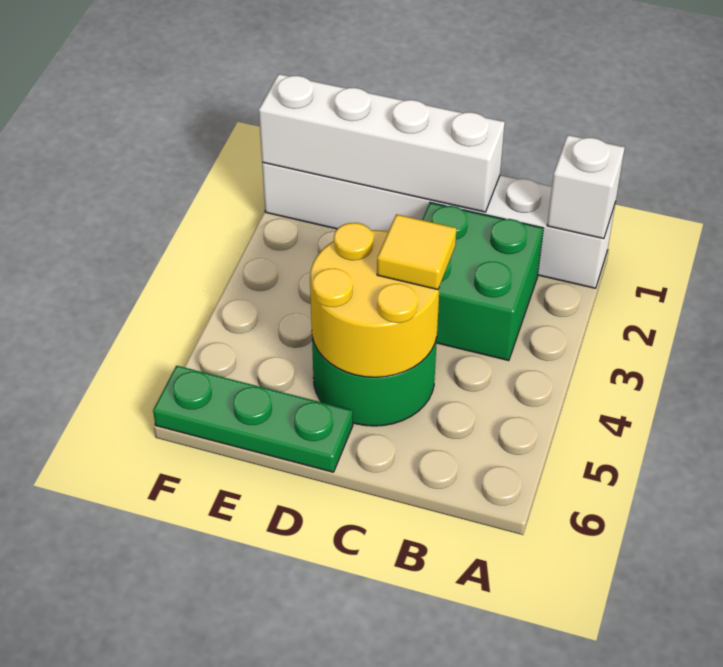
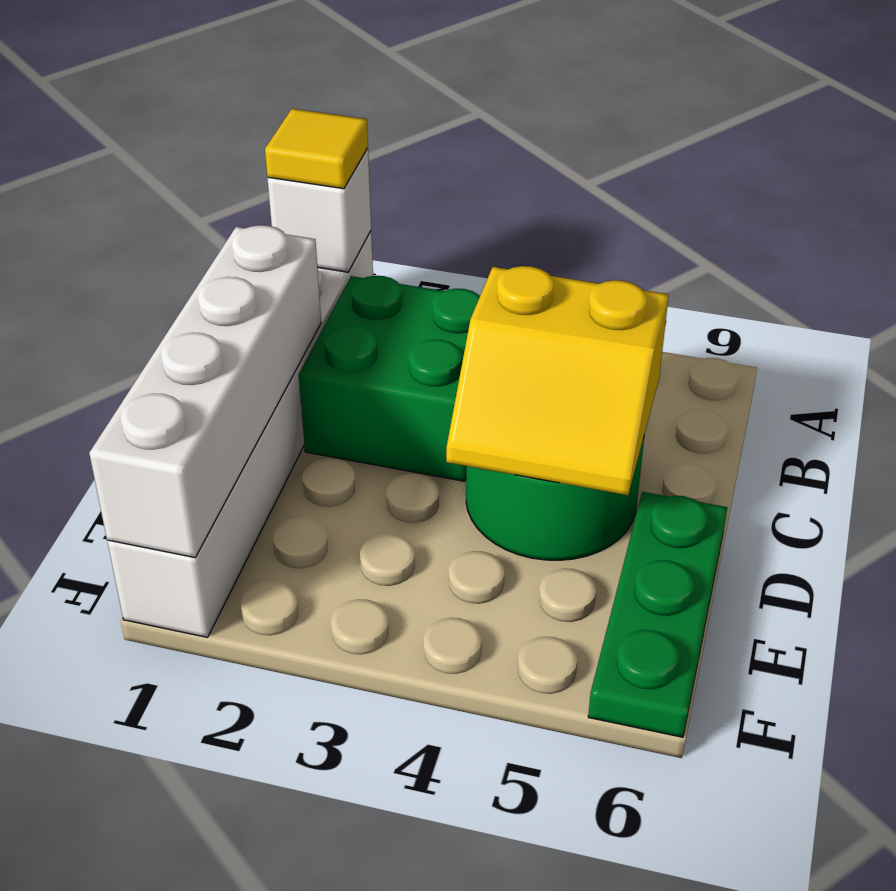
yellow 2x2 round brick [310,223,440,377] -> yellow 2x2 slope [446,266,669,495]
yellow 1x1 tile [377,214,457,290] -> yellow 1x1 tile moved to [265,109,368,189]

